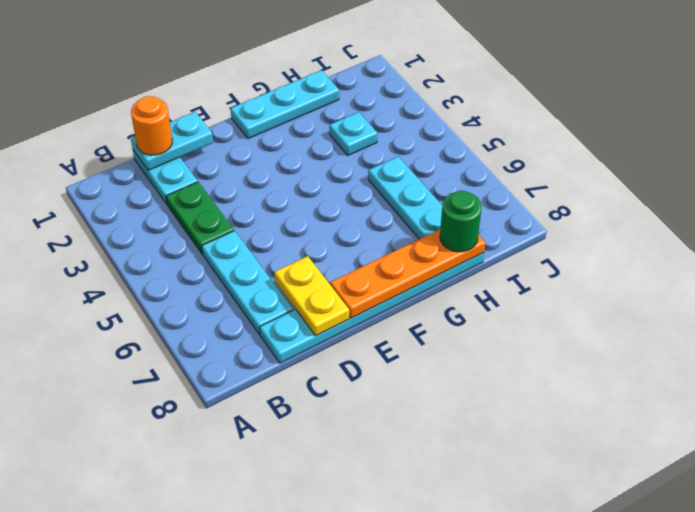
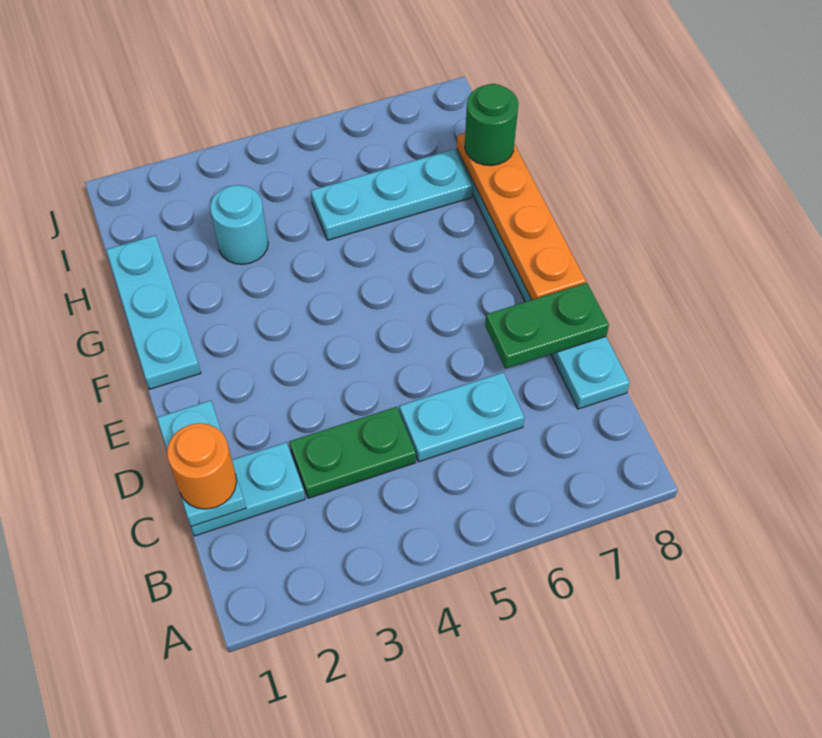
cyan 1x3 plate [202,231,293,335] -> cyan 1x2 plate [399,372,524,462]
yellow 1x2 plate [274,256,349,336] -> green 1x2 plate [485,283,609,369]
cyan 1x1 plate [329,112,377,155] -> cyan 1x1 round brick [210,185,268,264]

